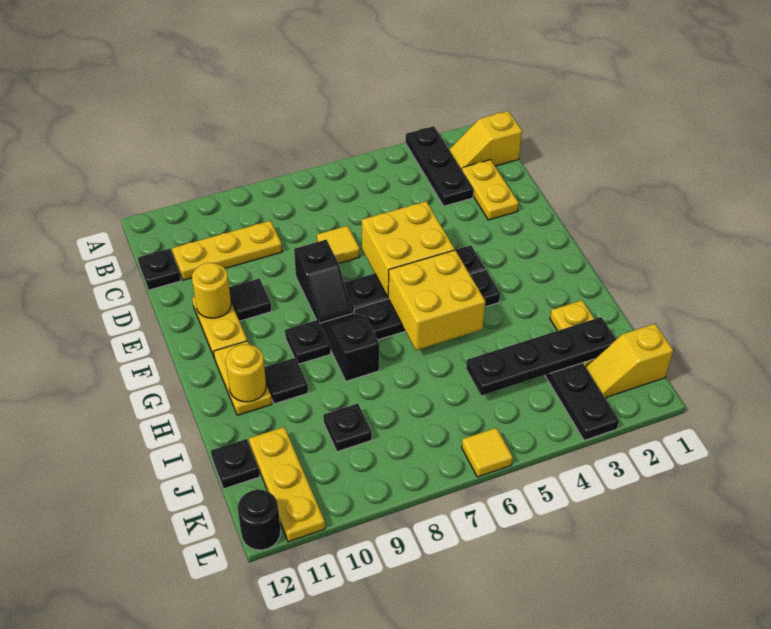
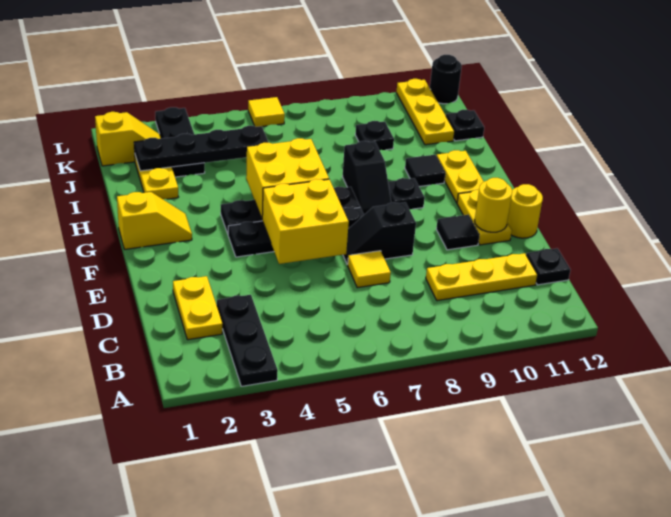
yellow 1x2 slope [449,111,522,169] -> yellow 1x2 slope moved to [117,192,192,249]
black 1x2 slope [294,240,352,323] -> black 1x2 slope turned to [343,202,416,265]
yellow 1x1 round brick [226,344,266,402] -> yellow 1x1 round brick moved to [507,184,543,238]

